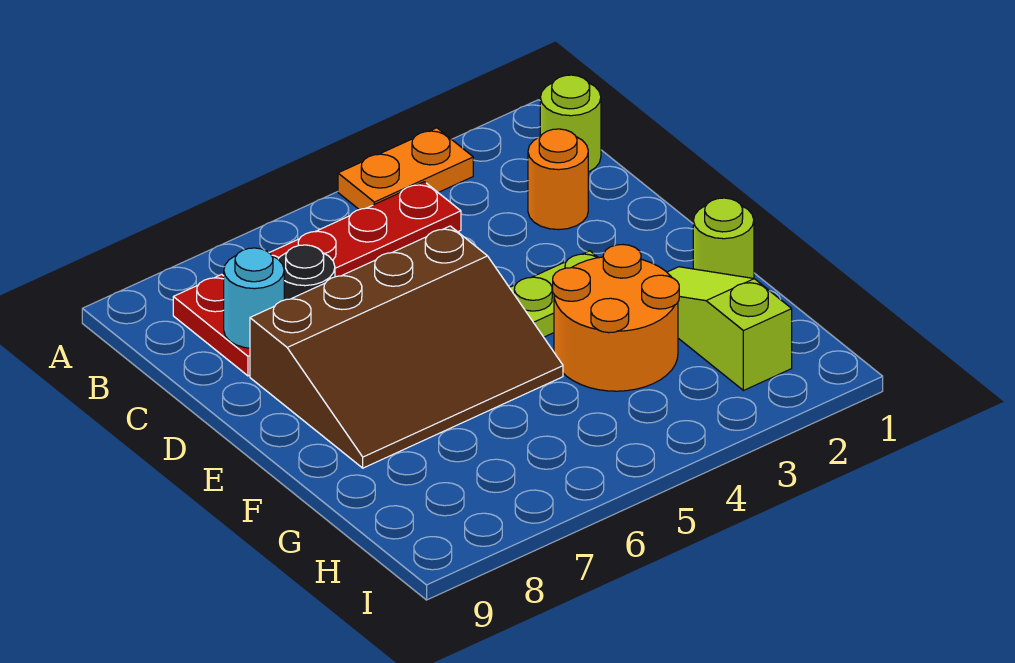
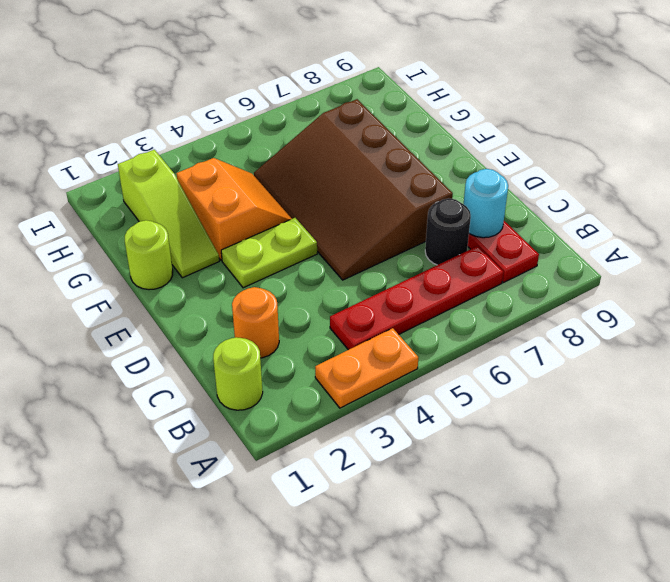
brown 3x4 slope [250,226,563,468] -> brown 3x4 slope turned to [254,99,453,280]
orange 2x2 round brick [553,245,679,391] -> orange 2x2 slope [176,158,292,260]

